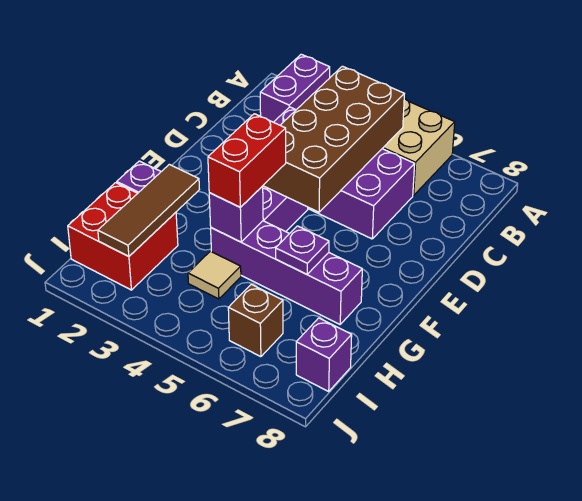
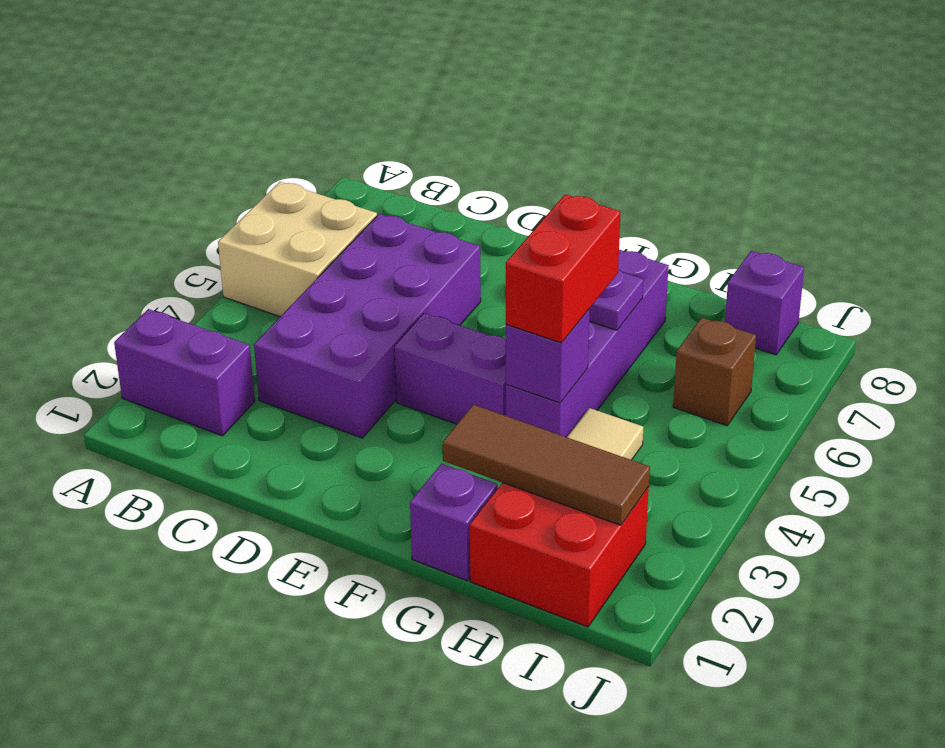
brown 2x4 brick [263,66,404,212] -> none
red 1x2 brick [208,114,286,207] -> red 1x2 brick turned to [506,194,621,343]

